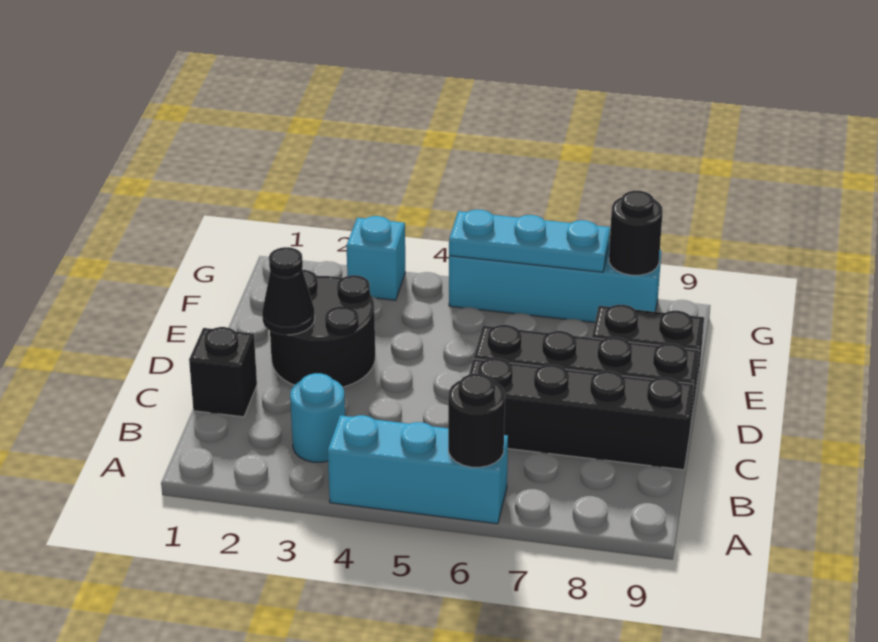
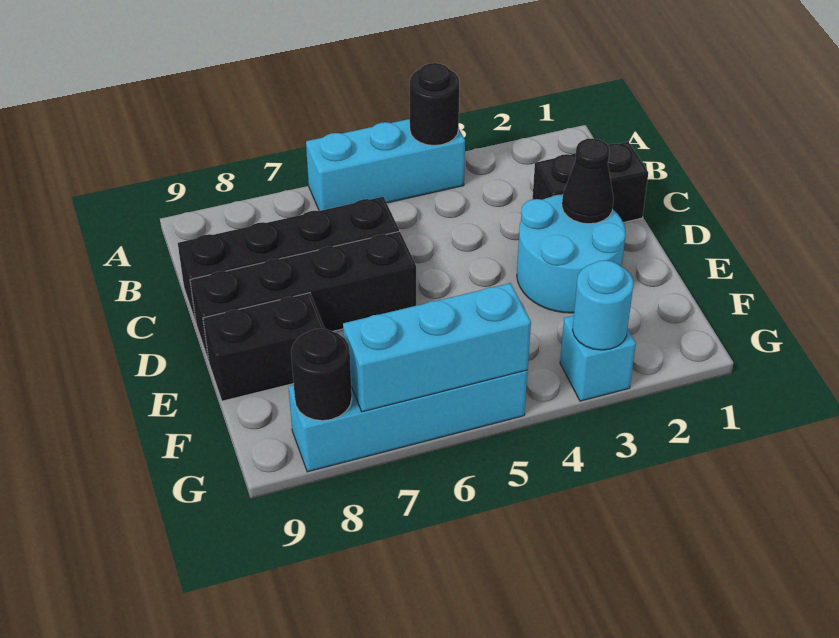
black 1x1 round brick [448,374,505,467] -> black 1x1 round brick moved to [410,63,459,146]
cyan 1x1 round brick [290,373,345,462] -> cyan 1x1 round brick moved to [573,260,633,350]
black 1x1 brick [189,327,257,417] -> black 1x2 brick [532,142,648,223]
black 2x2 round brick [270,270,375,387] -> cyan 2x2 round brick [517,195,625,313]
cyan 1x3 plate [449,210,610,272] -> cyan 1x3 brick [343,283,531,412]

